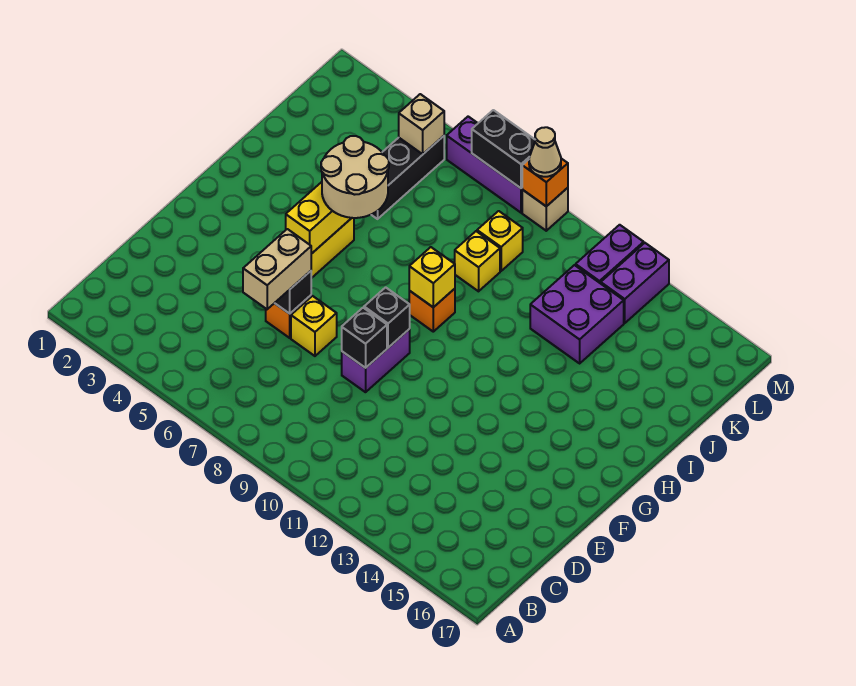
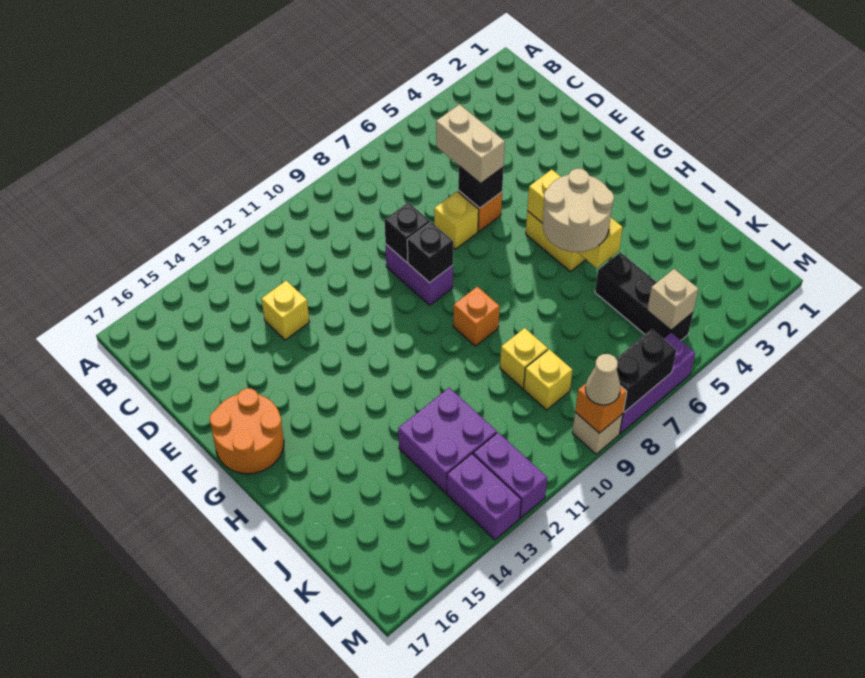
none -> orange 2x2 round brick [210,388,284,474]
yellow 1x1 brick [409,247,455,307] -> yellow 1x1 brick moved to [262,281,309,340]

